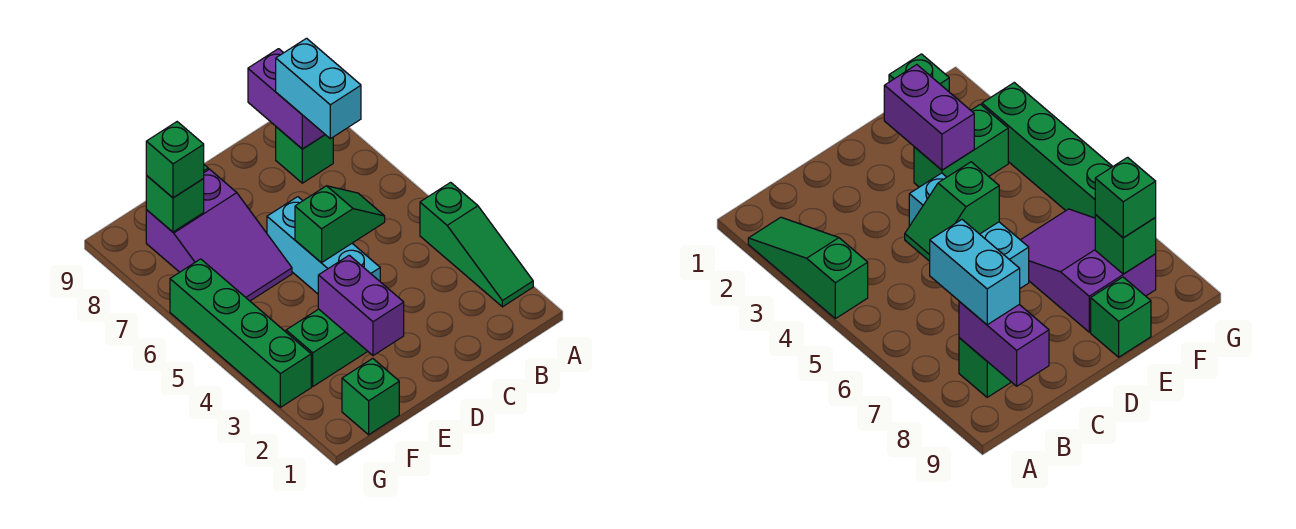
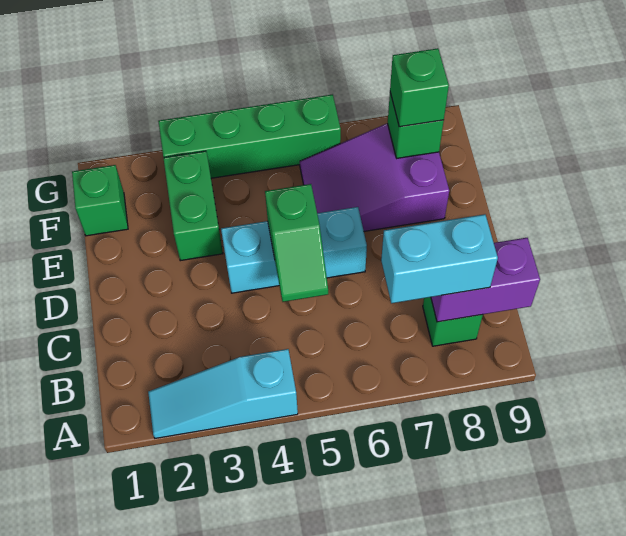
green 1x3 slope [420,182,533,307] -> cyan 1x3 slope [148,349,298,438]
purple 1x2 brick [318,255,404,356] -> none
green 1x1 brick [1091,277,1151,357] -> none

